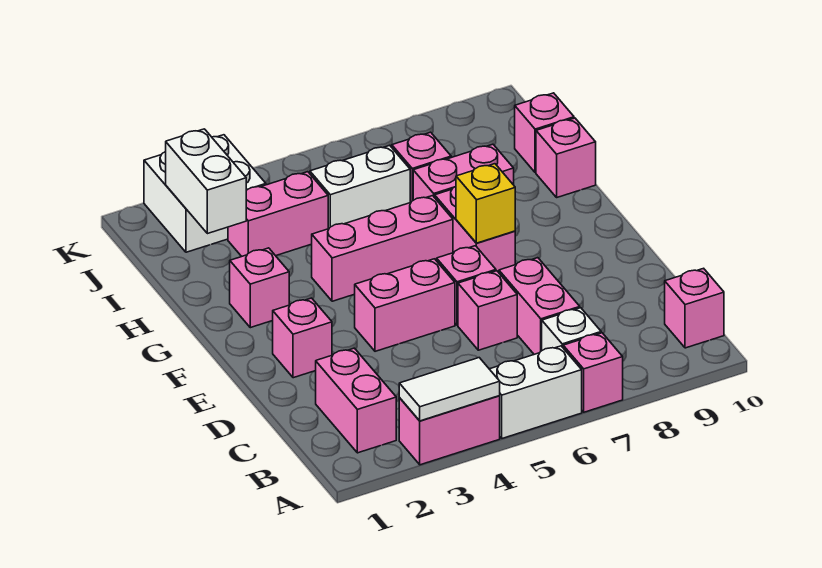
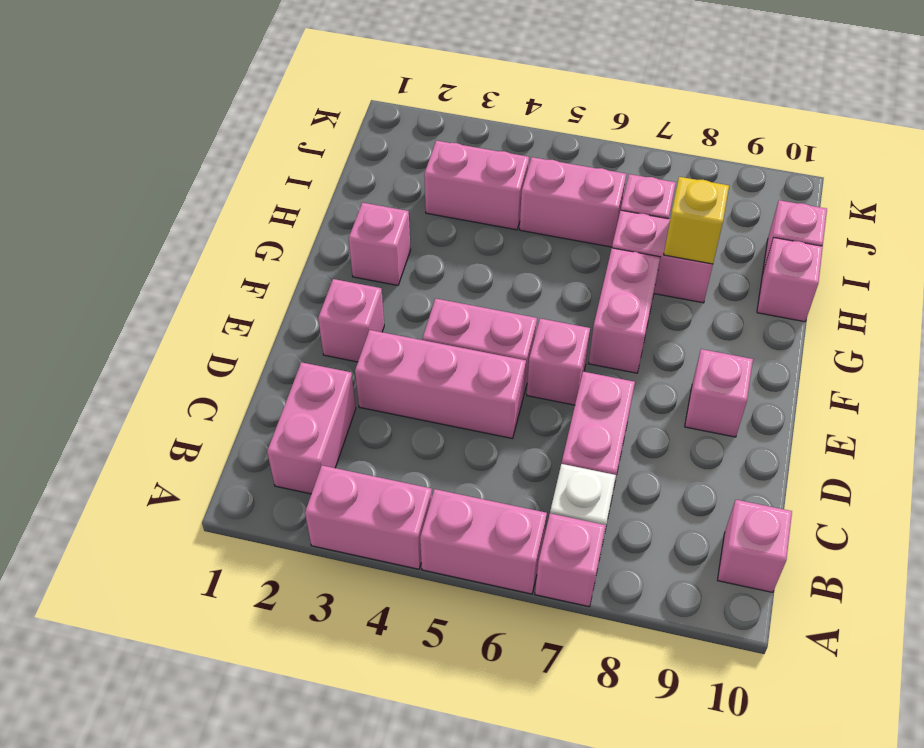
white 1x2 tile [399,358,500,421] -> none
white 1x2 brick [490,346,582,438] -> pink 1x2 brick [420,489,547,594]
pink 1x1 brick [458,271,517,350] -> pink 1x1 brick moved to [685,349,753,437]
yellow 1x1 brick [456,164,515,243] -> yellow 1x1 brick moved to [664,177,729,264]
pink 1x3 brick [311,196,453,301] -> pink 1x3 brick moved to [355,330,526,439]
white 1x2 brick [166,129,246,234] -> none
white 1x2 brick [310,145,410,229] -> pink 1x2 brick [520,157,626,247]
white 2x2 brick [144,135,266,252] -> none

